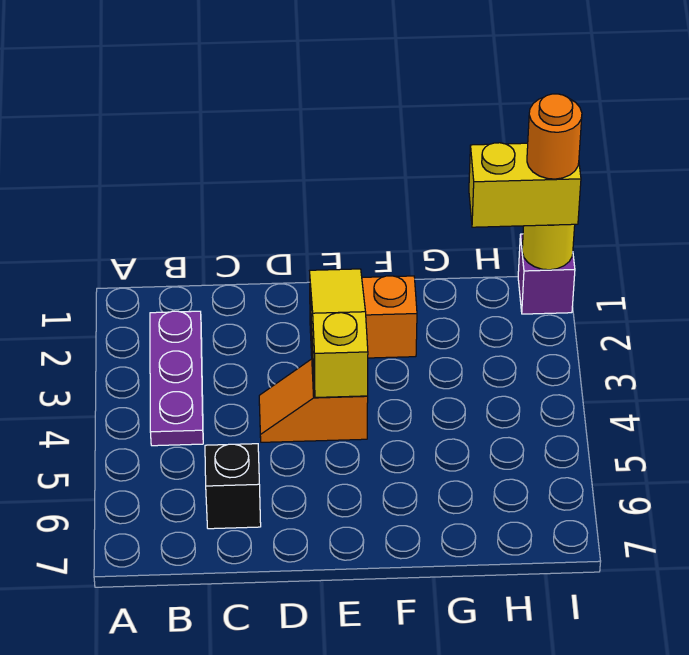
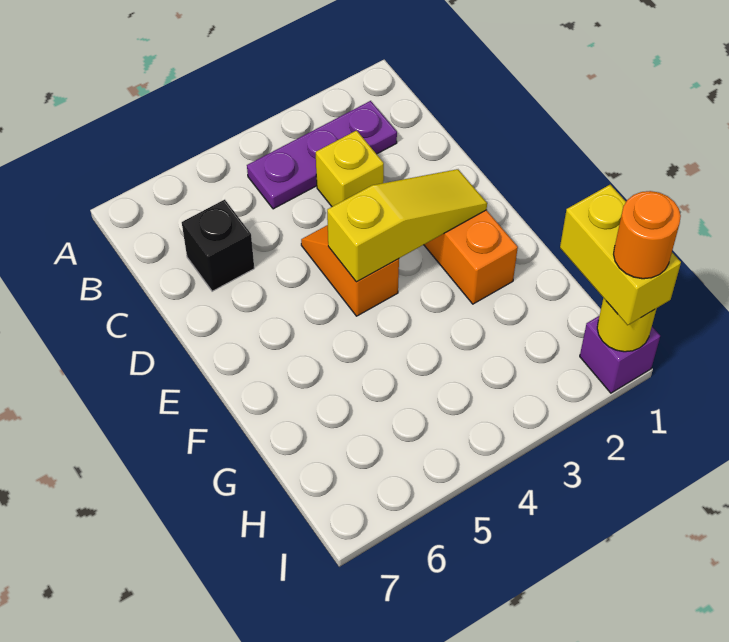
none -> yellow 1x1 brick [316,131,384,207]

